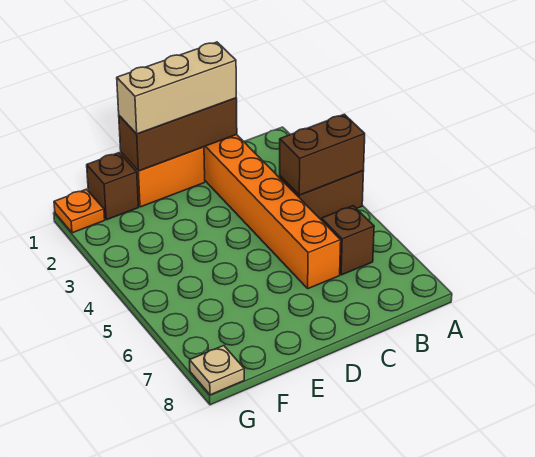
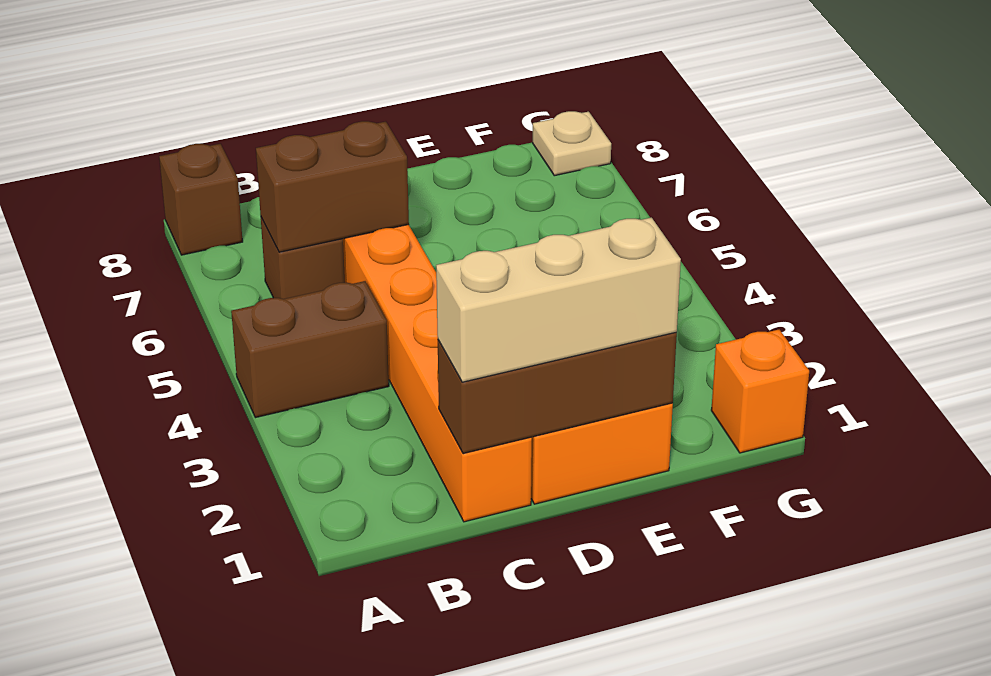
brown 1x2 brick [280,114,365,195] -> brown 1x2 brick moved to [256,121,409,252]
brown 1x1 brick [87,153,138,220] -> brown 1x1 brick moved to [159,144,243,255]
orange 1x1 plate [54,189,105,233] -> orange 1x1 brick [711,330,809,453]

